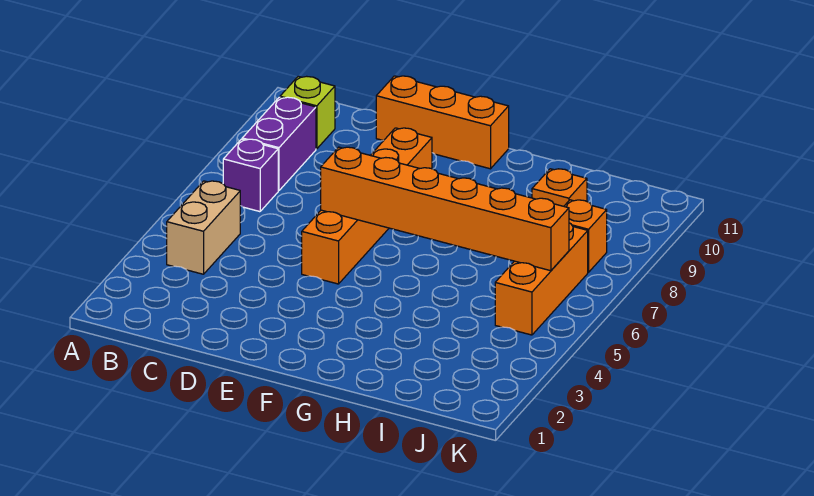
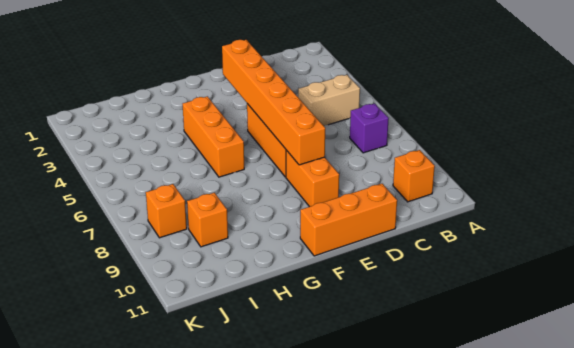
tan 1x2 brick [167,181,240,274] -> tan 1x2 brick turned to [298,75,360,126]
purple 1x2 brick [242,97,316,191] -> none
lime 1x1 brick [280,76,335,149] -> orange 1x1 brick [393,150,435,202]
orange 1x6 brick [321,147,569,271] -> orange 1x6 brick turned to [222,40,325,165]
orange 1x3 brick [495,223,588,335] -> orange 1x3 brick moved to [183,96,244,177]

